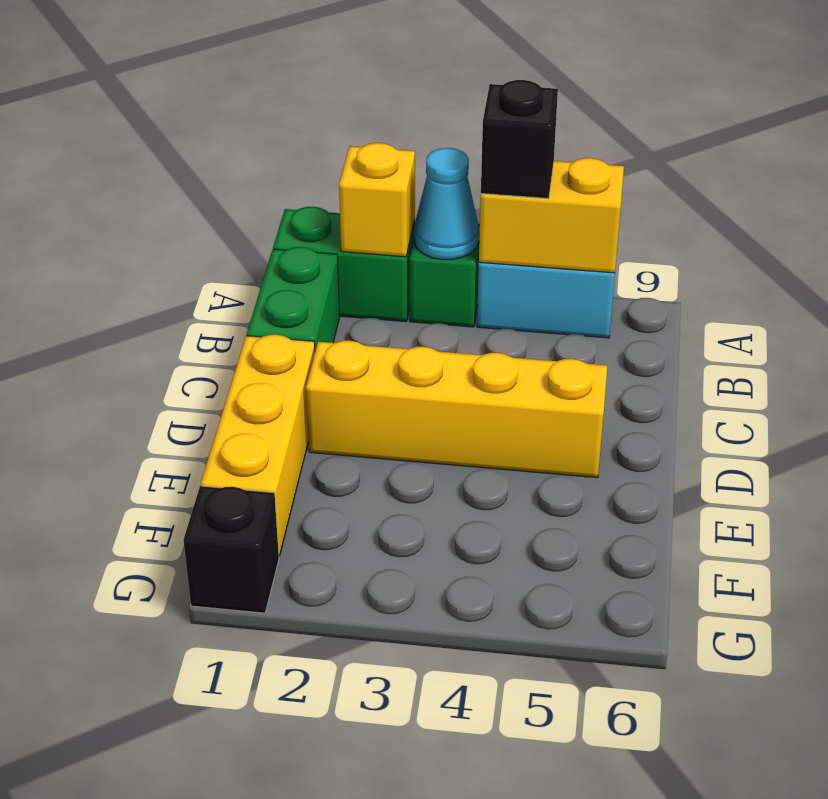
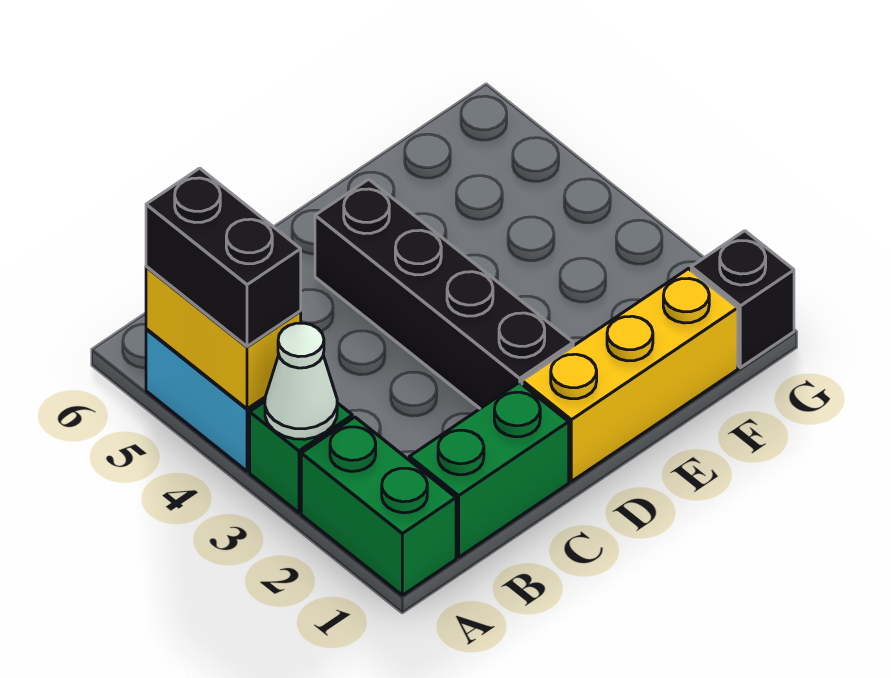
yellow 1x1 brick [339,143,415,257] -> none
cyan 1x1 cone [414,148,479,260] -> white 1x1 cone [265,323,337,439]
black 1x1 brick [481,80,558,199] -> black 1x2 brick [146,168,301,346]
yellow 1x4 brick [306,341,607,478] -> black 1x4 brick [315,179,573,409]

